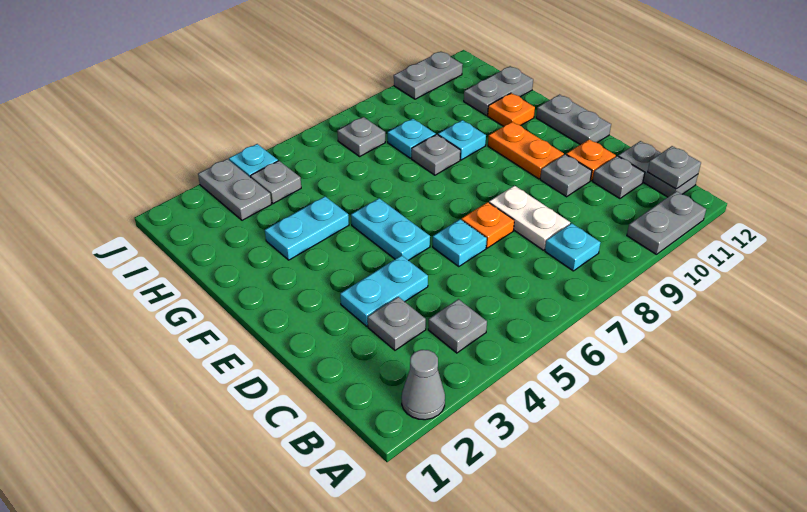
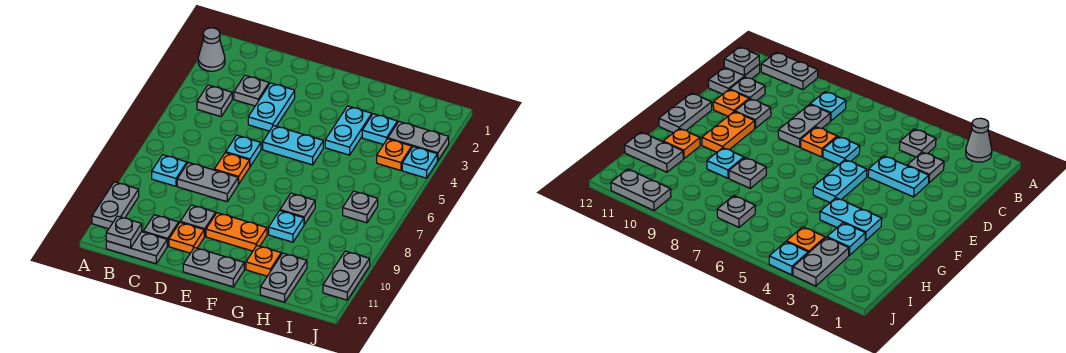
white 1x2 plate [489,186,570,250] -> grey 1x2 plate [177,162,238,202]
cyan 1x1 plate [388,119,436,158] -> cyan 1x1 plate moved to [362,114,397,144]
grey 1x1 plate [250,161,301,204] -> orange 1x1 plate [377,139,412,170]

